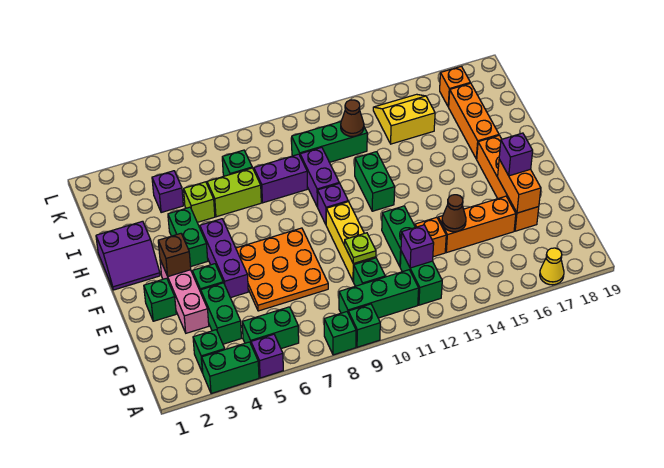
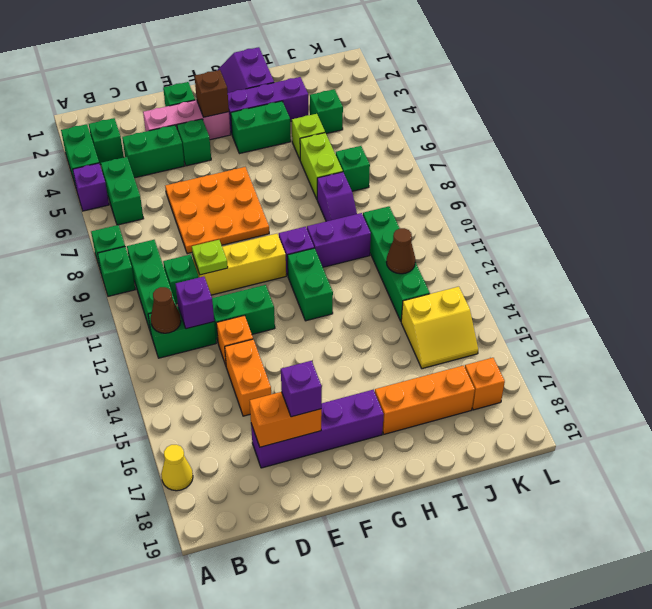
orange 1x3 brick [438,196,516,253] -> orange 1x2 brick [225,339,271,416]
brown 1x1 cone [442,195,466,232] -> brown 1x1 cone moved to [151,287,181,333]
orange 1x4 brick [477,135,539,231] -> purple 1x4 brick [251,390,384,468]
purple 1x3 brick [200,219,248,298] -> purple 1x3 brick moved to [228,77,308,134]
green 1x2 brick [355,152,395,211] -> green 1x2 brick turned to [287,248,333,321]
purple 1x2 brick [254,154,307,203] -> purple 1x2 slope [317,172,357,221]
purple 1x1 brick [152,171,183,213] -> green 1x1 brick [310,89,343,134]
green 1x3 brick [292,122,367,162] -> green 1x4 brick [363,206,430,321]
yellow 2x2 slope [373,94,435,144] -> yellow 2x2 slope turned to [401,287,478,369]

